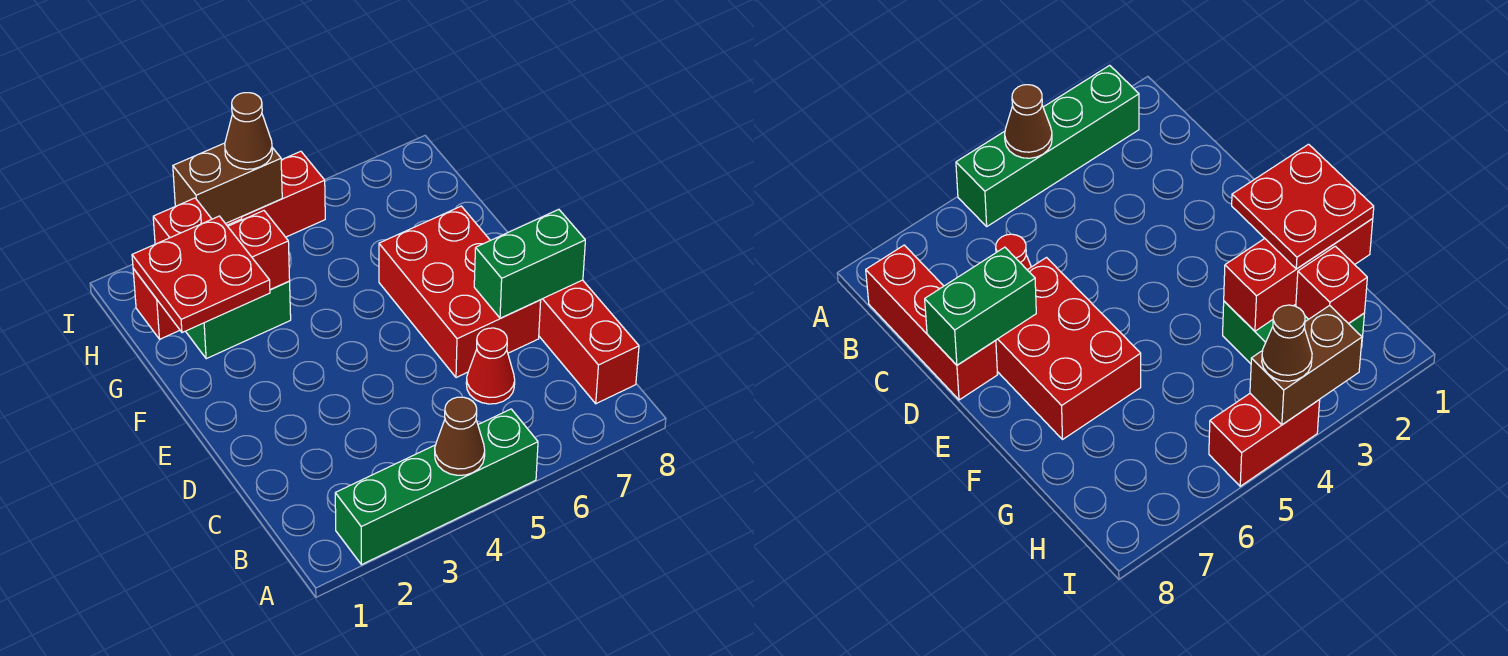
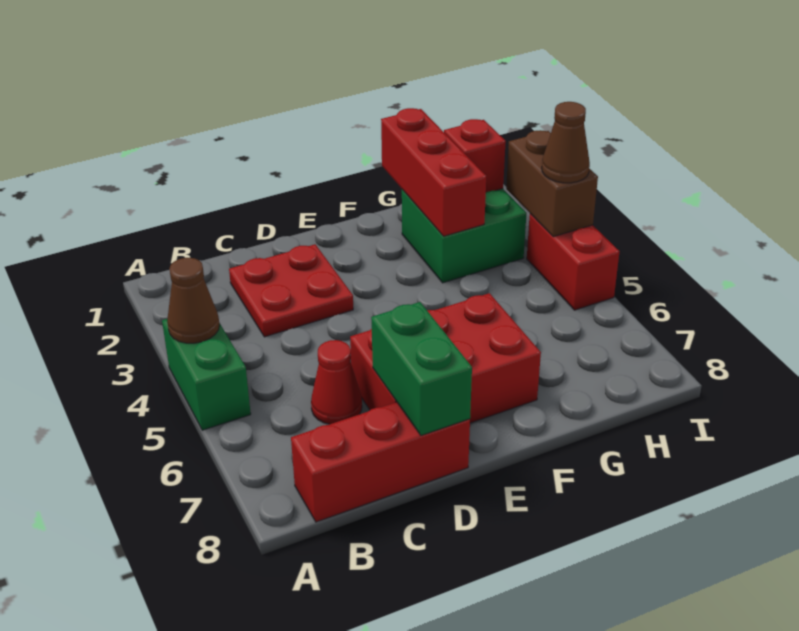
green 1x4 brick [335,409,538,565] -> green 1x2 brick [162,319,251,430]
red 2x2 plate [132,216,270,333] -> red 2x2 plate moved to [229,244,353,337]

